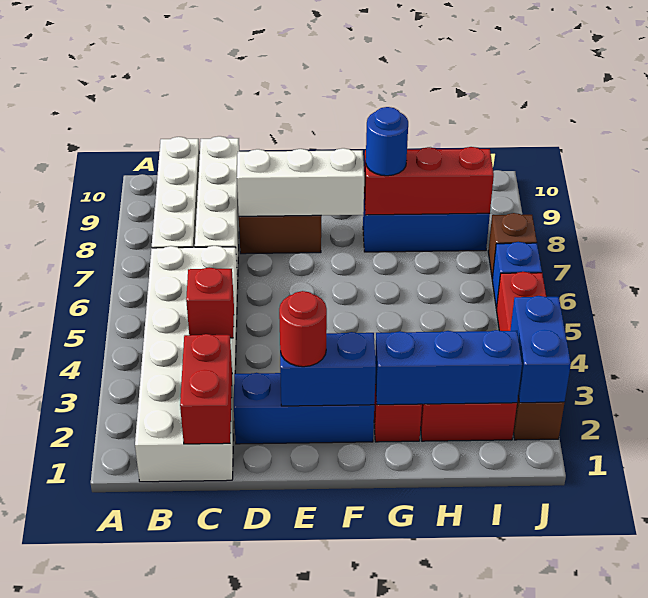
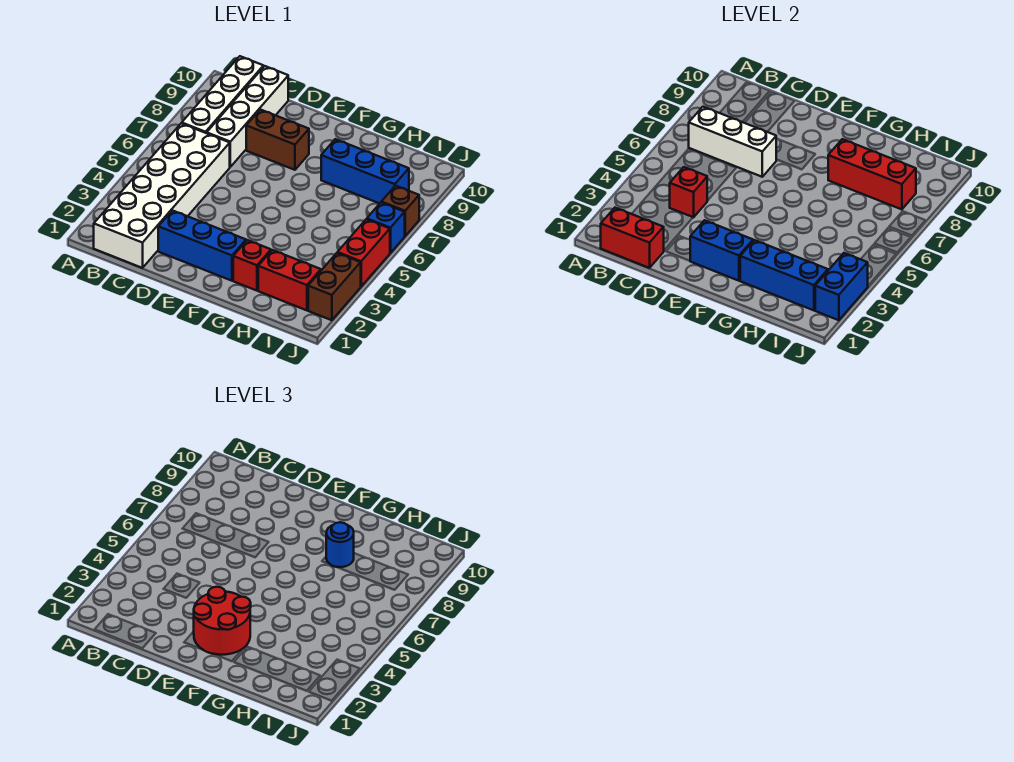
red 1x2 brick [180,334,232,444] -> red 1x2 brick turned to [601,208,664,268]
white 1x3 brick [237,148,364,216] -> white 1x3 brick moved to [689,107,776,177]
red 1x1 round brick [279,291,327,367] -> red 2x2 round brick [194,587,251,655]

